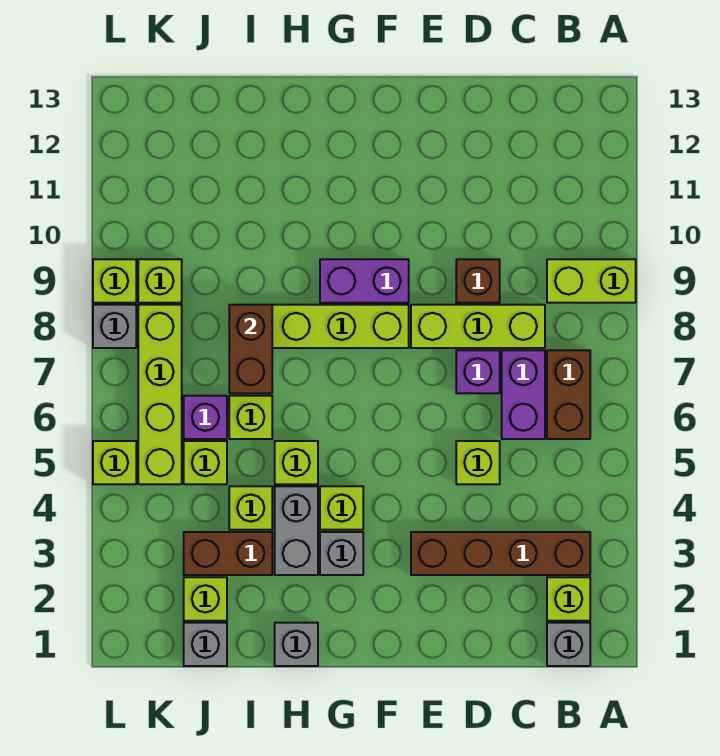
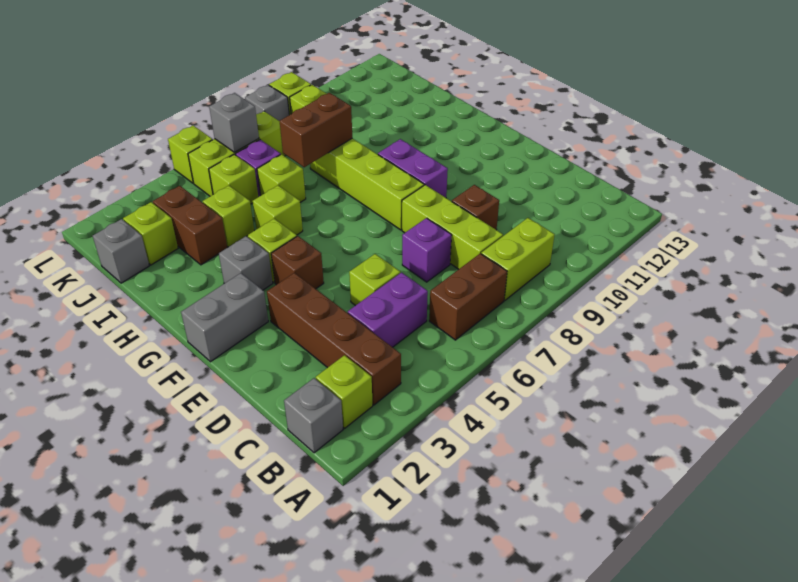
lime 1x2 brick [547,259,636,303] -> lime 1x2 brick turned to [481,218,555,300]
purple 1x2 brick [502,350,545,439] -> purple 1x2 brick moved to [348,273,428,347]
none -> brown 1x1 brick [271,236,324,289]
grey 1x1 brick [275,623,318,666] -> grey 1x1 brick moved to [209,93,259,152]
grey 1x2 brick [275,486,318,575] -> grey 1x2 brick moved to [181,273,268,362]
lime 1x4 brick [138,305,182,484] -> lime 1x3 brick [188,111,286,196]

